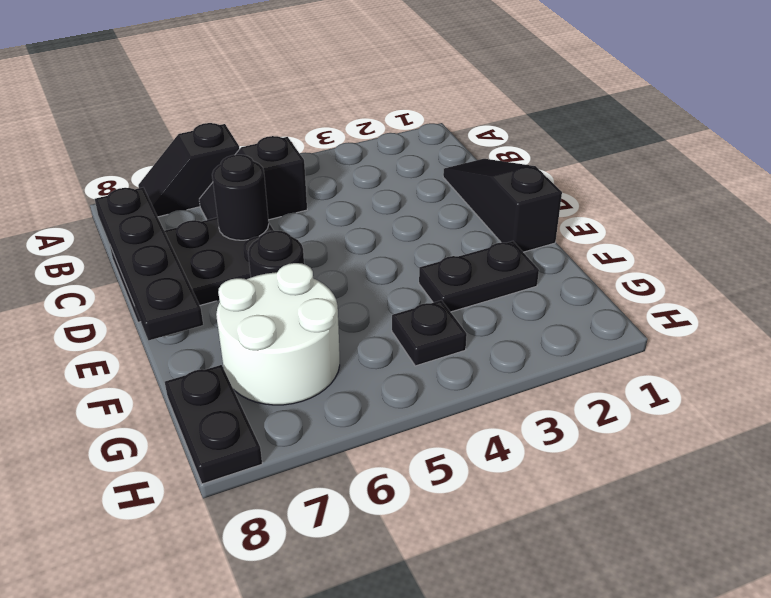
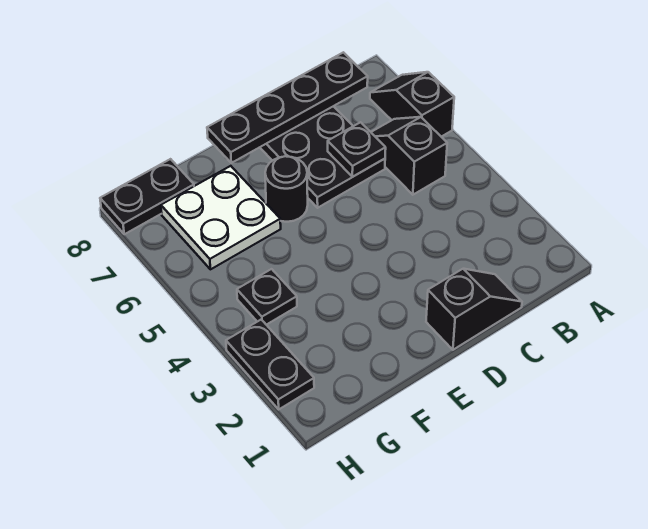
black 1x3 slope [443,159,562,252] -> black 1x2 slope [426,269,522,350]
black 1x1 round brick [212,155,269,240] -> black 1x1 plate [328,122,386,177]
black 1x2 plate [419,241,539,312] -> black 1x2 plate moved to [226,319,314,409]
white 2x2 round brick [216,263,340,405] -> white 2x2 plate [161,166,281,269]

